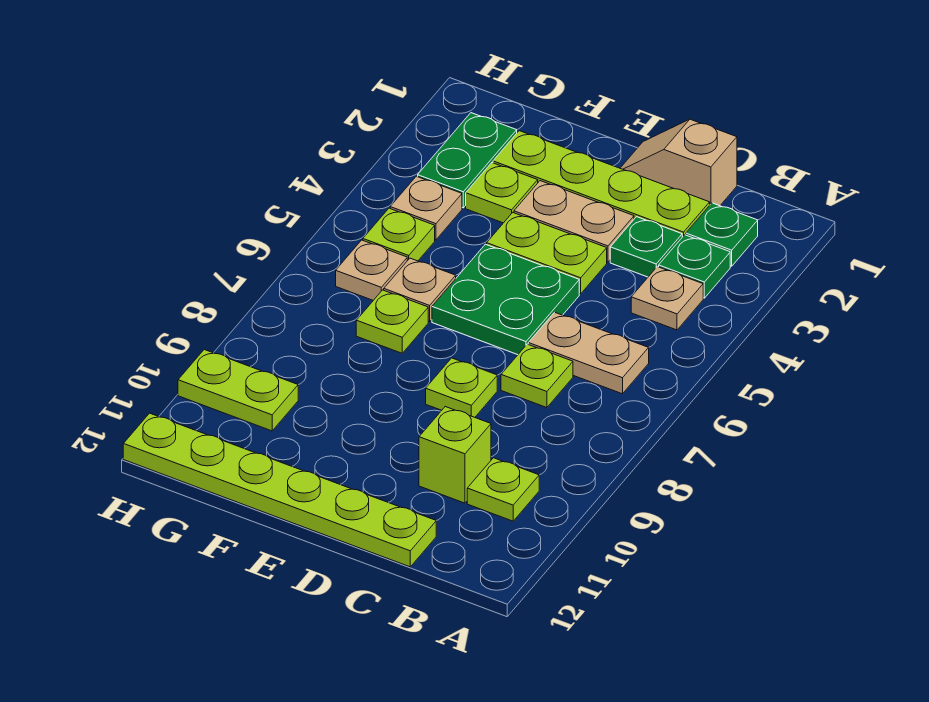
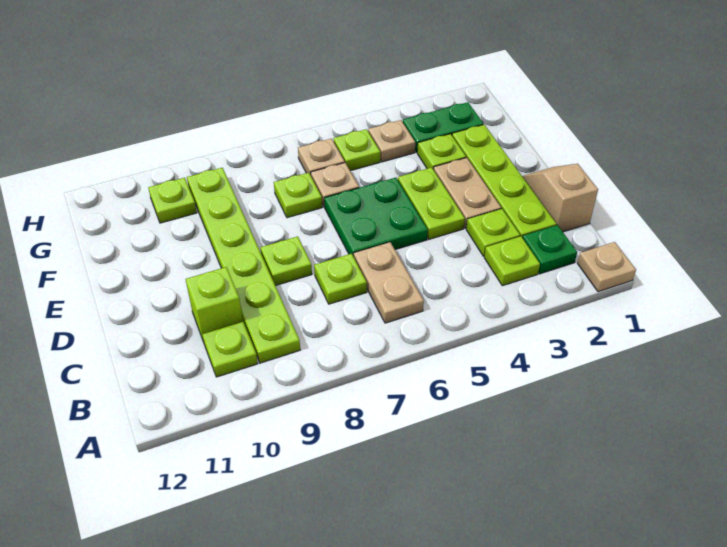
green 1x1 plate [659,235,730,298] -> lime 1x1 plate [484,236,540,286]
tan 1x1 plate [631,267,703,330] -> tan 1x1 plate moved to [578,242,636,292]
green 1x1 plate [610,217,682,277] -> lime 1x1 plate [466,209,520,256]
lime 1x6 plate [123,413,436,567] -> lime 1x6 plate moved to [187,168,300,363]
lime 1x2 plate [178,350,298,431] -> lime 1x1 plate [148,178,197,223]

